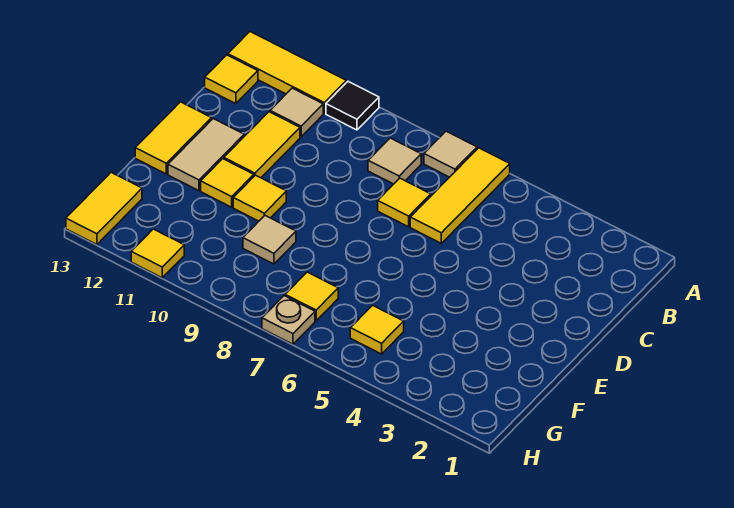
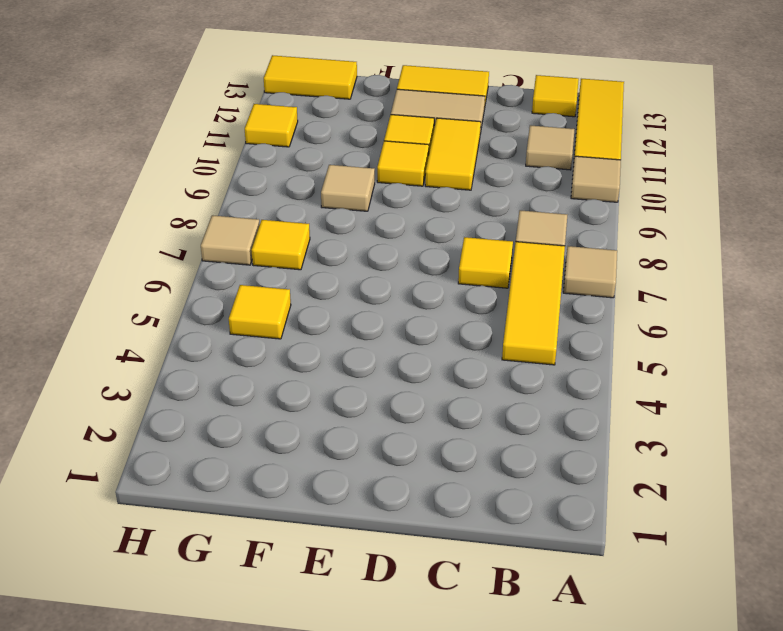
yellow 1x3 tile [410,148,510,243] -> yellow 1x3 tile turned to [502,242,565,365]
black 1x1 tile [326,81,379,130] -> tan 1x1 tile [571,156,621,202]
yellow 1x2 tile [224,112,300,178] -> yellow 1x2 tile turned to [425,118,481,190]
tan 1x1 plate [262,296,315,344] -> tan 1x1 tile [201,215,260,265]

